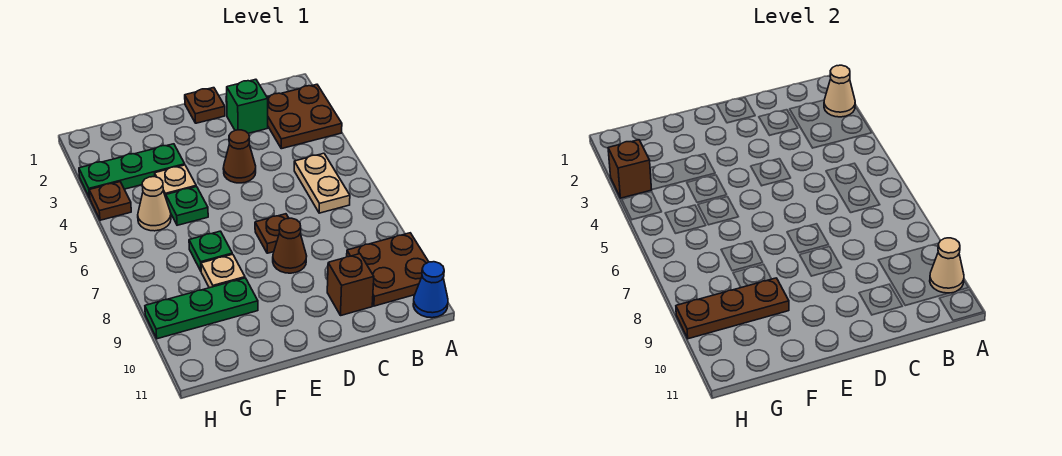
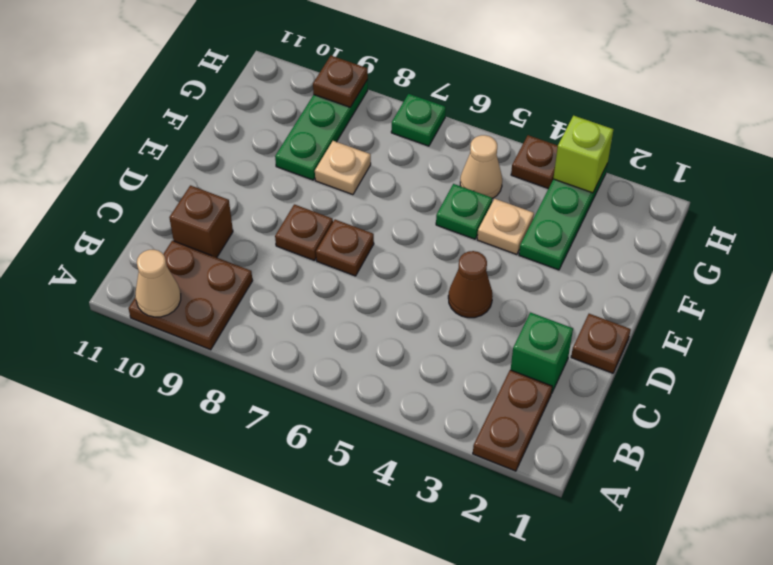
brown 2x2 plate [267,84,342,149] -> brown 1x2 plate [473,370,552,471]
tan 1x1 cone [824,65,855,117] -> none
blue 1x1 cone [413,262,448,318] -> none
tan 1x2 plate [294,153,350,213] -> none
brown 1x1 cone [273,218,307,273] -> brown 1x1 plate [275,204,333,261]
green 1x1 plate [189,231,232,271] -> green 1x1 plate moved to [391,94,446,146]
brown 1x3 plate [676,278,789,339] -> brown 1x1 plate [313,56,368,107]
brown 1x1 brick [608,140,652,198] -> lime 1x1 brick [553,116,614,193]

